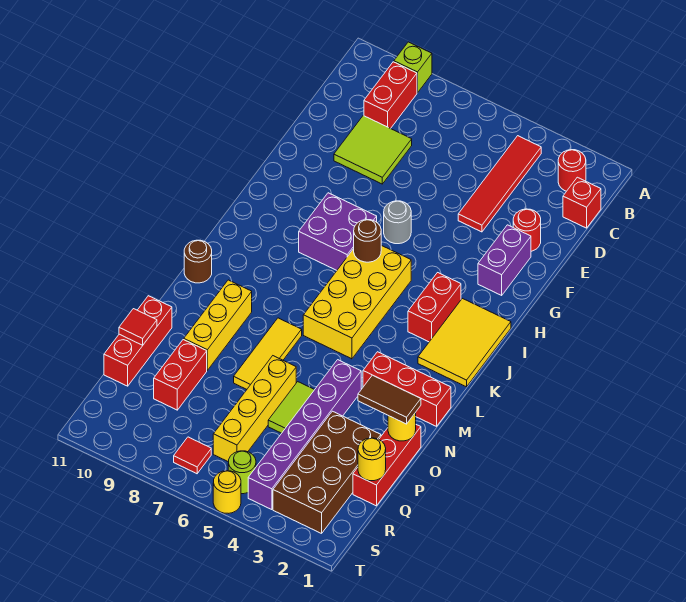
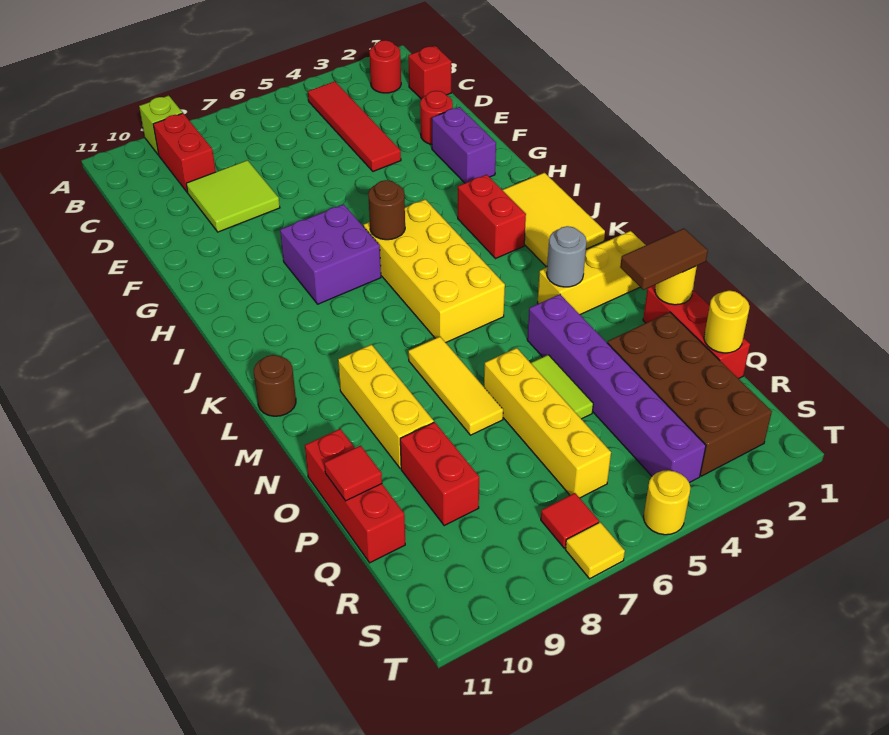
grey 1x1 round brick [384,201,411,244] -> grey 1x1 round brick moved to [547,226,587,287]
red 1x3 brick [363,352,451,426] -> yellow 1x3 brick [538,231,645,314]
lime 1x1 round brick [228,451,256,494] -> none
none -> yellow 1x1 tile [565,522,625,579]

